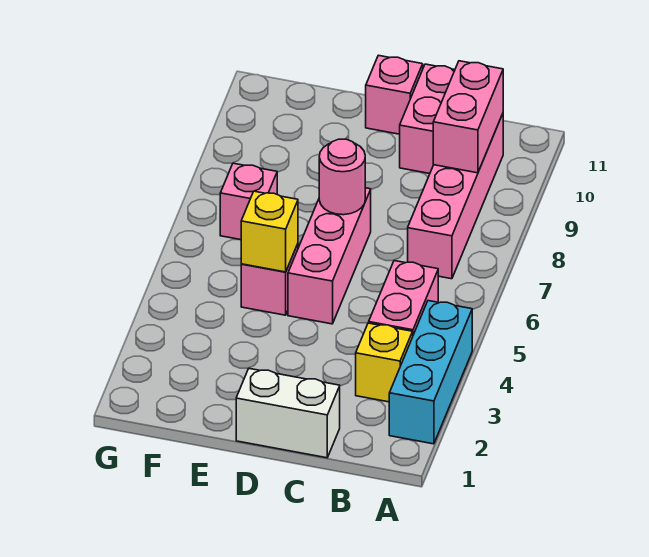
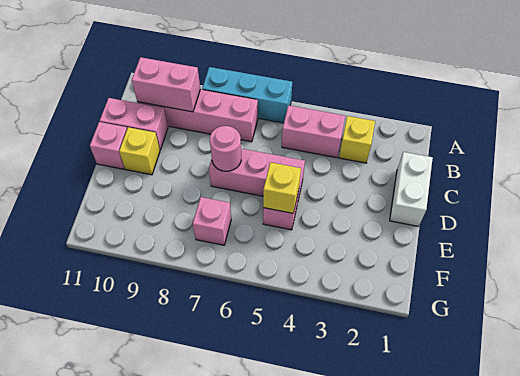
cyan 1x3 brick [389,301,472,444] -> cyan 1x3 brick moved to [202,67,292,123]
none -> yellow 1x1 brick [119,127,160,175]

